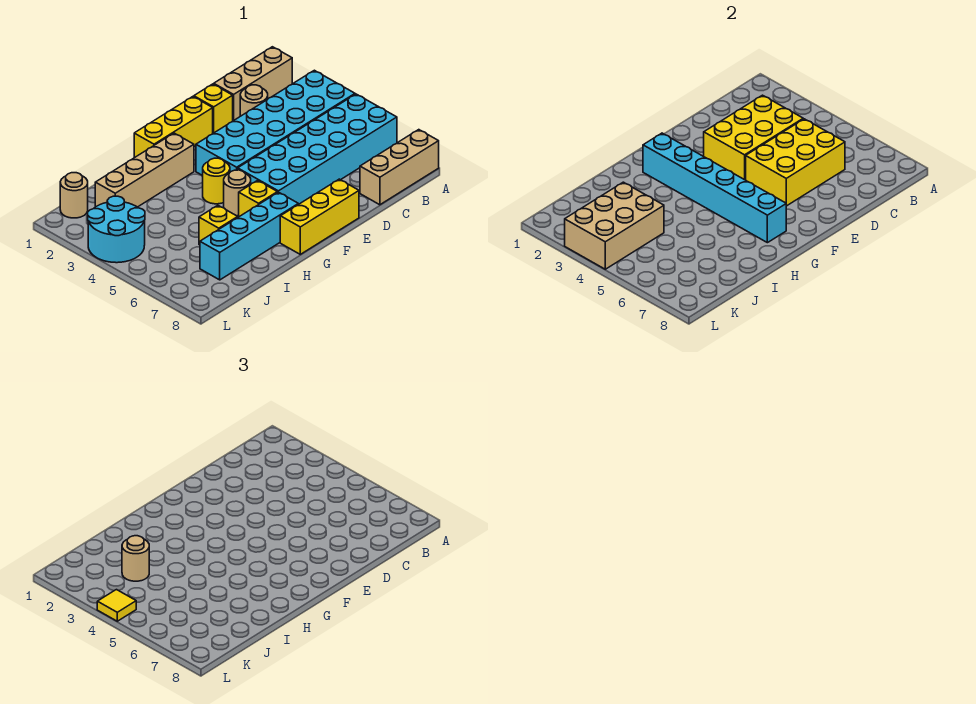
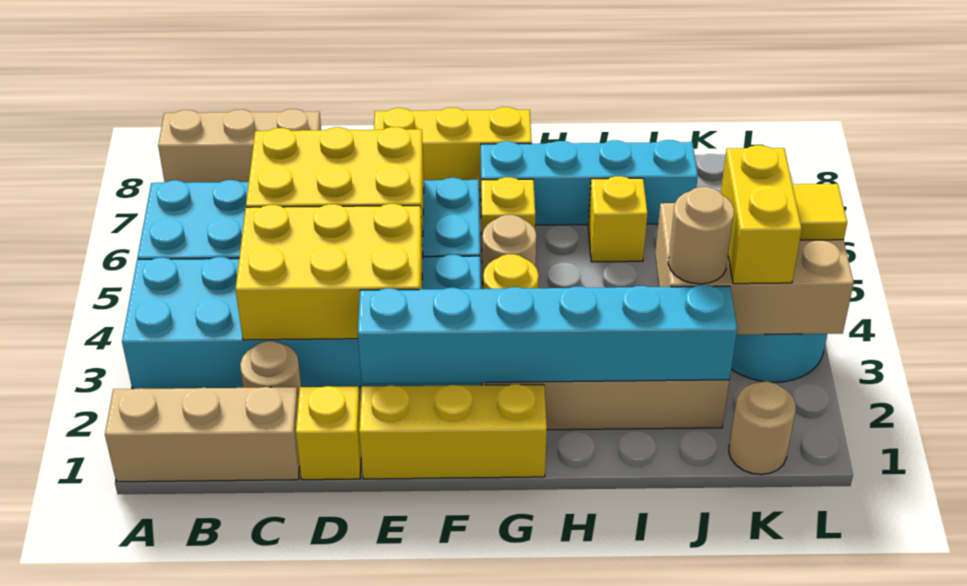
cyan 1x6 brick [643,133,786,243] -> cyan 1x6 brick turned to [358,285,737,384]
none -> yellow 1x2 brick [721,145,802,284]

